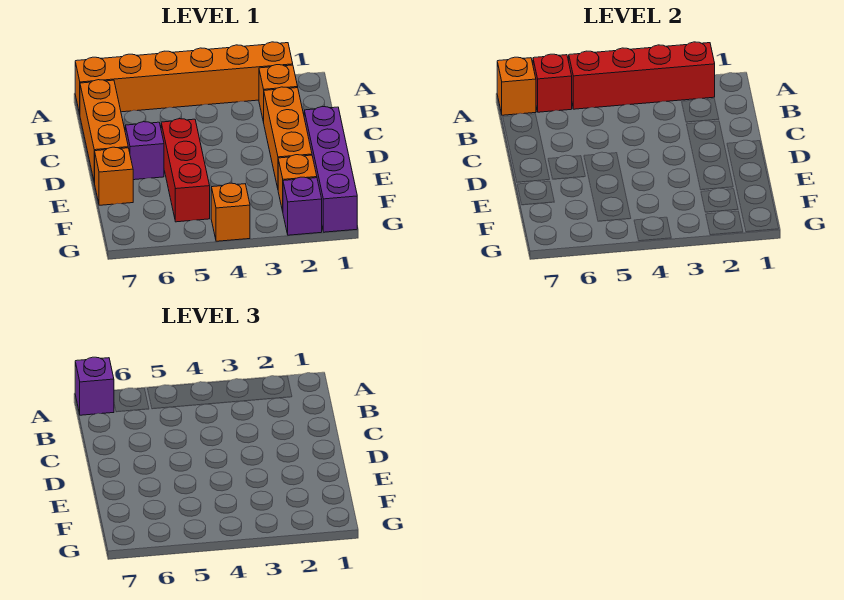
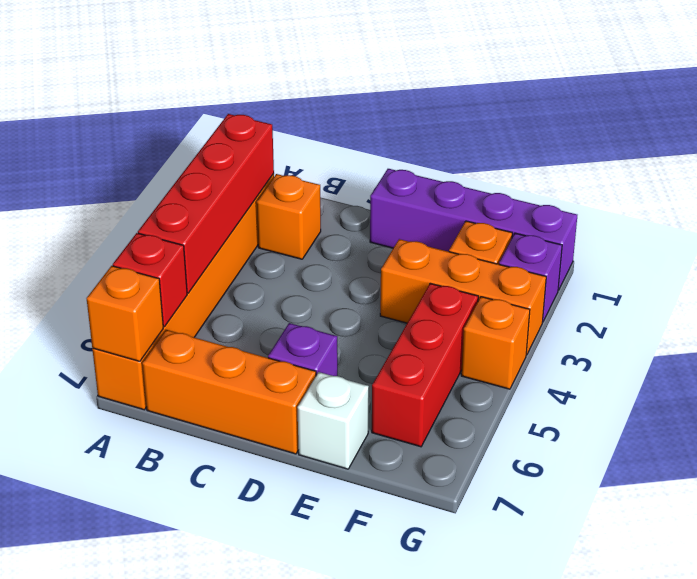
purple 1x1 brick [75,357,114,415] -> none
orange 1x3 brick [264,87,312,188] -> orange 1x3 brick moved to [380,239,546,355]
red 1x3 brick [161,119,210,222] -> red 1x3 brick turned to [372,283,478,447]
orange 1x1 brick [95,147,133,205] -> white 1x1 brick [298,372,369,469]

